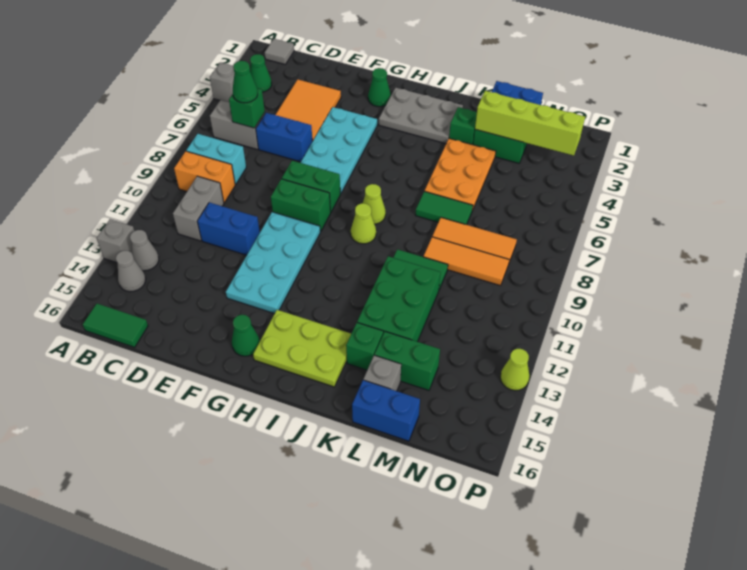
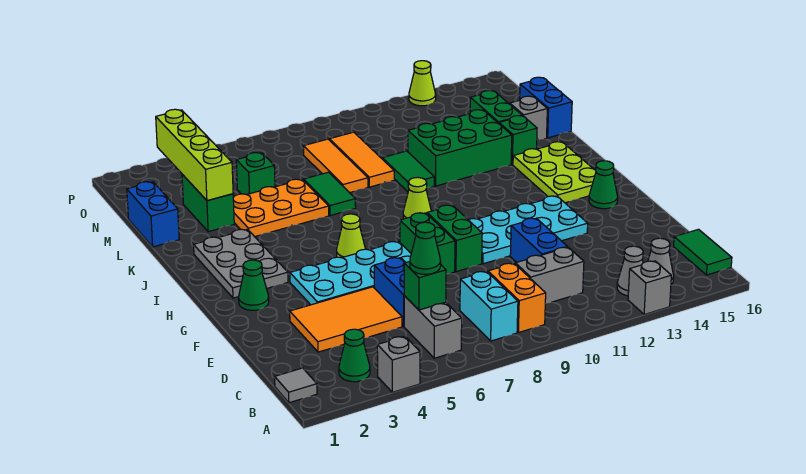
lime 1x1 cone [363,184,386,224] -> lime 1x1 cone moved to [337,214,365,258]
green 1x1 brick [449,107,477,145] -> green 1x1 brick moved to [236,153,275,195]

